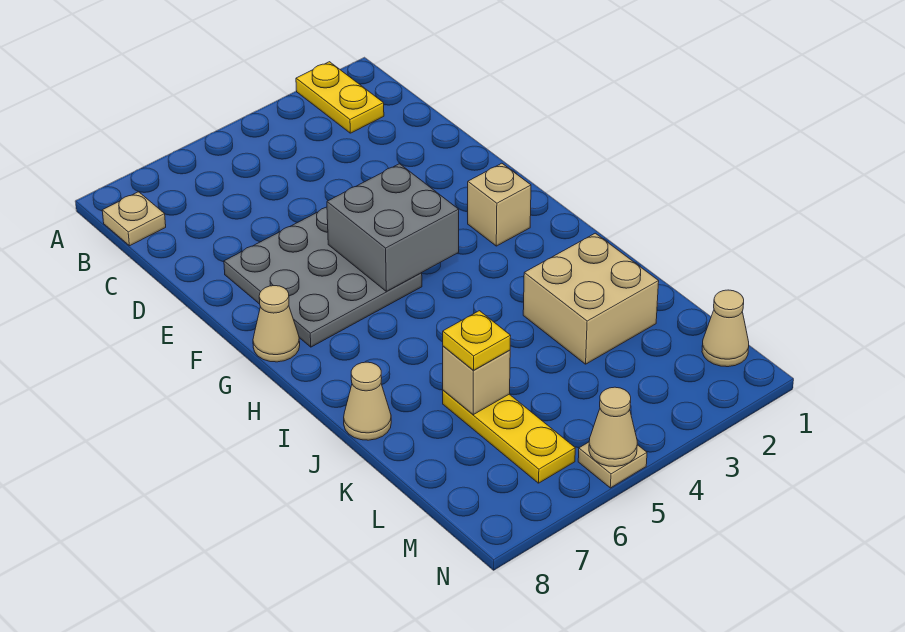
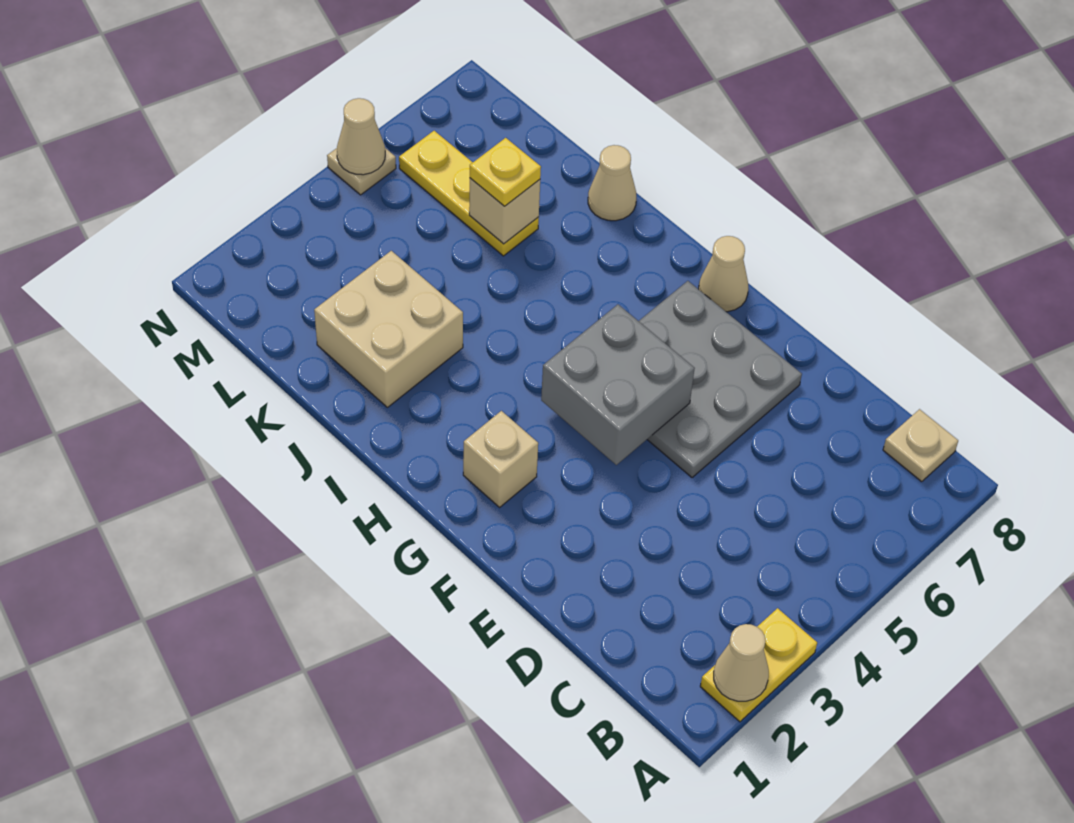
yellow 1x2 plate [296,62,384,133] -> yellow 1x2 plate turned to [700,608,817,722]
tan 1x1 cone [702,290,749,367] -> tan 1x1 cone moved to [714,624,769,701]

